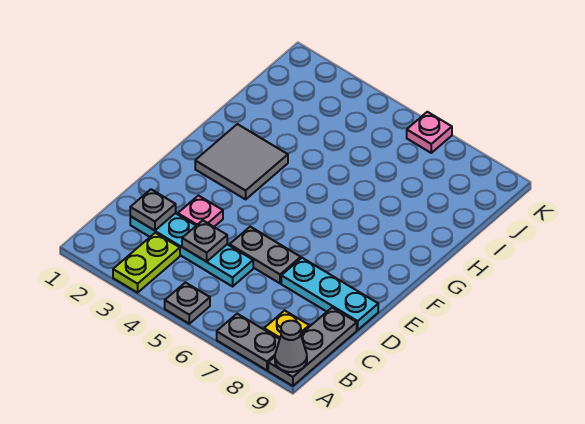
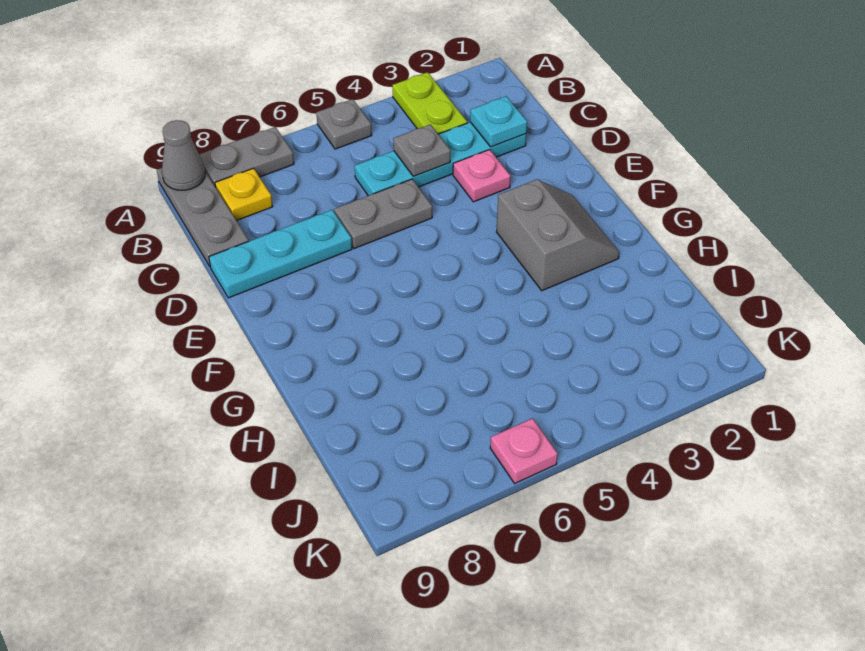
grey 1x1 plate [130,189,176,231] -> cyan 1x1 plate [470,96,527,147]
grey 2x2 tile [195,124,288,199] -> grey 2x2 slope [497,179,619,291]

